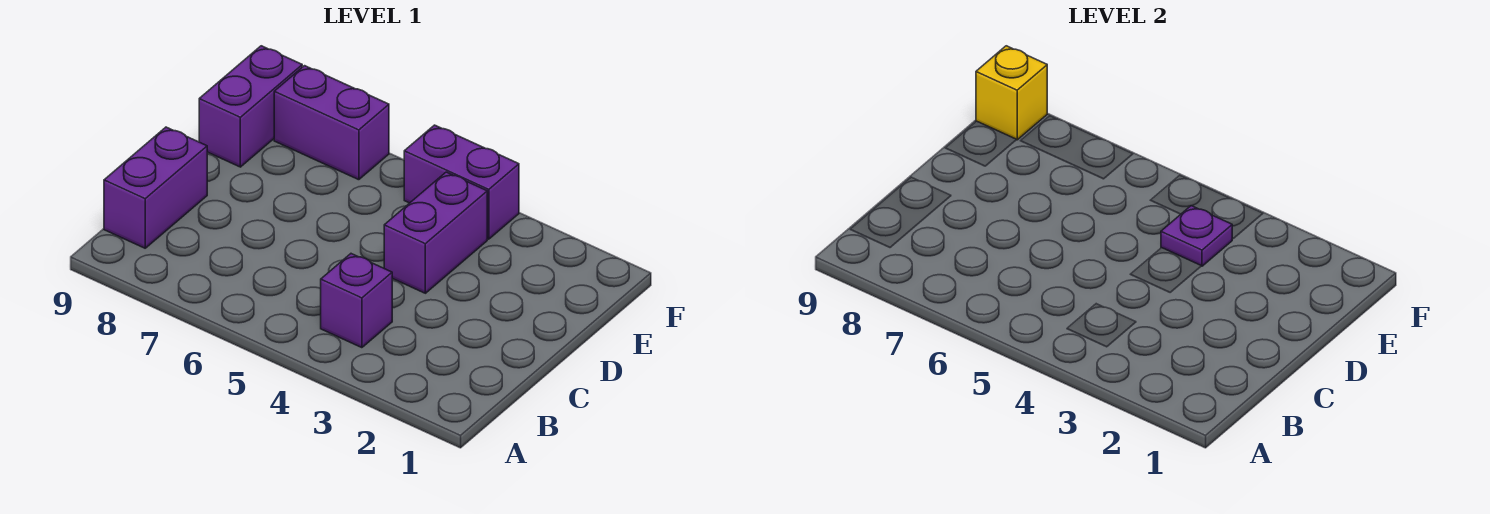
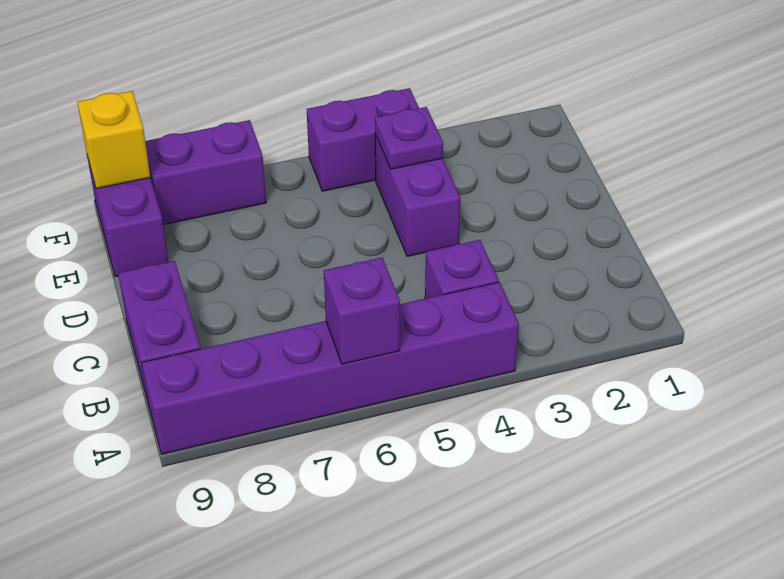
none -> purple 1x6 brick [142,282,519,454]
none -> purple 1x1 brick [324,258,400,364]

